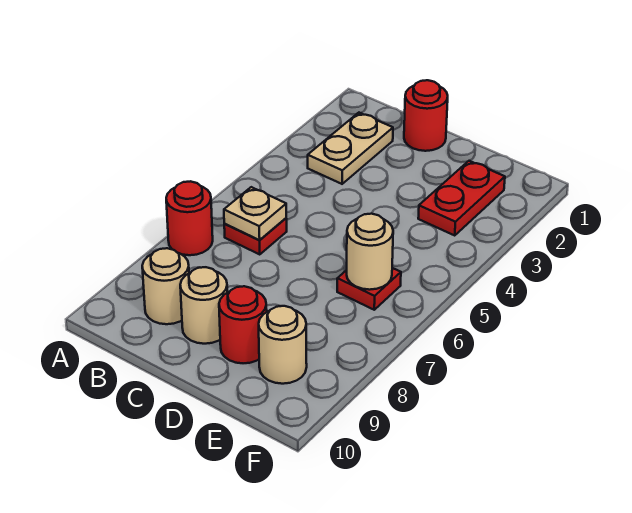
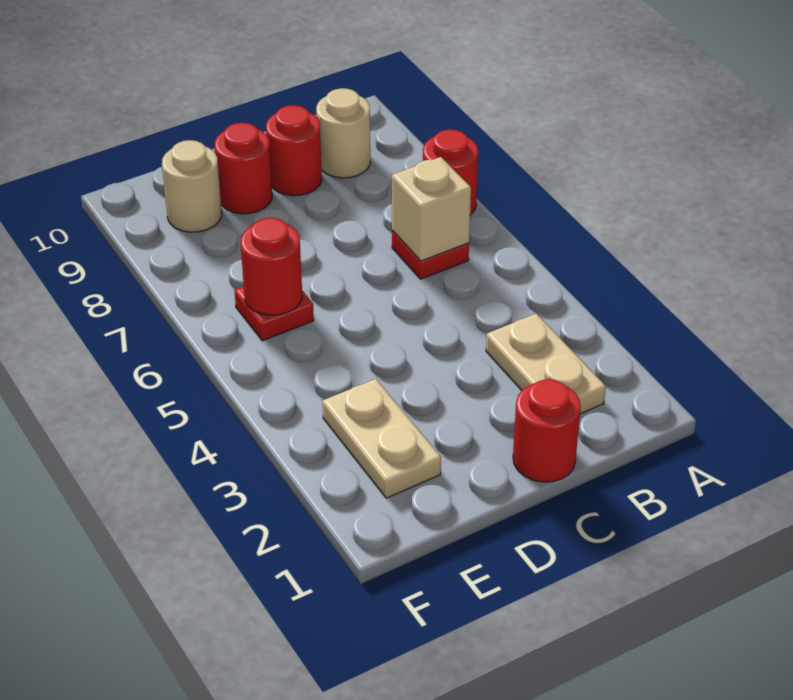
tan 1x1 plate [224,187,286,240] -> tan 1x1 brick [392,157,471,261]
tan 1x1 round brick [180,267,227,344] -> red 1x1 round brick [266,105,322,196]
red 1x2 plate [418,161,505,235] -> tan 1x2 plate [322,379,441,498]
tan 1x1 round brick [347,214,393,290] -> red 1x1 round brick [241,218,302,315]

